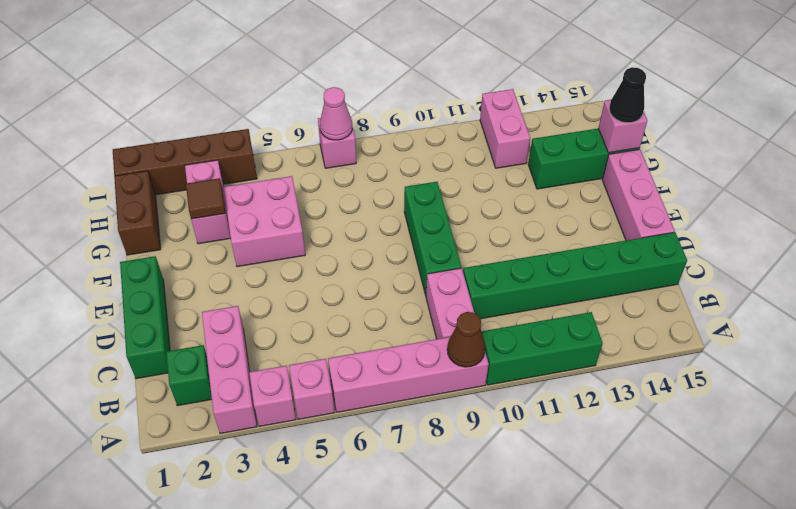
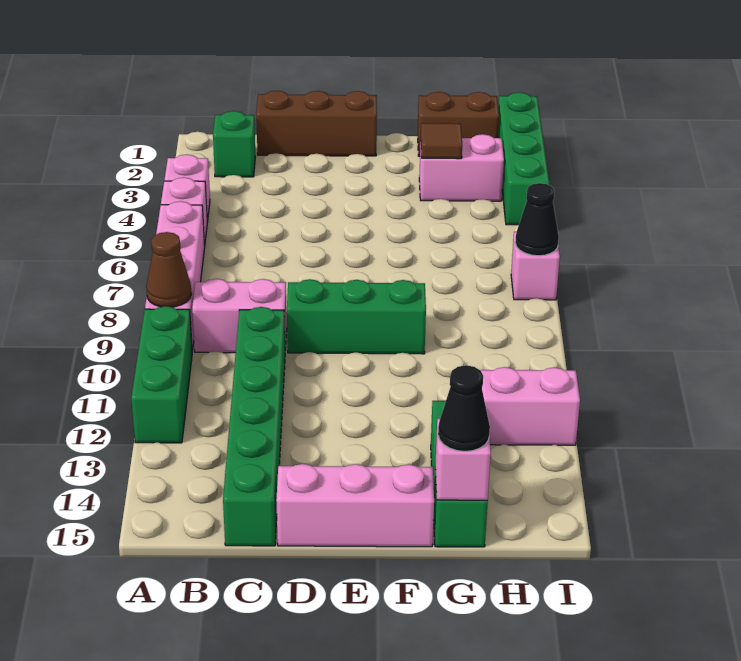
pink 1x3 brick [202,306,257,433] -> none
green 1x3 brick [120,256,170,379] -> brown 1x3 brick [256,91,377,156]
pink 2x2 brick [224,176,305,267] -> none
brown 1x4 brick [113,129,257,195] -> green 1x4 brick [498,92,549,225]
pink 1x1 cone [320,87,352,140] -> black 1x1 cone [515,183,559,256]

